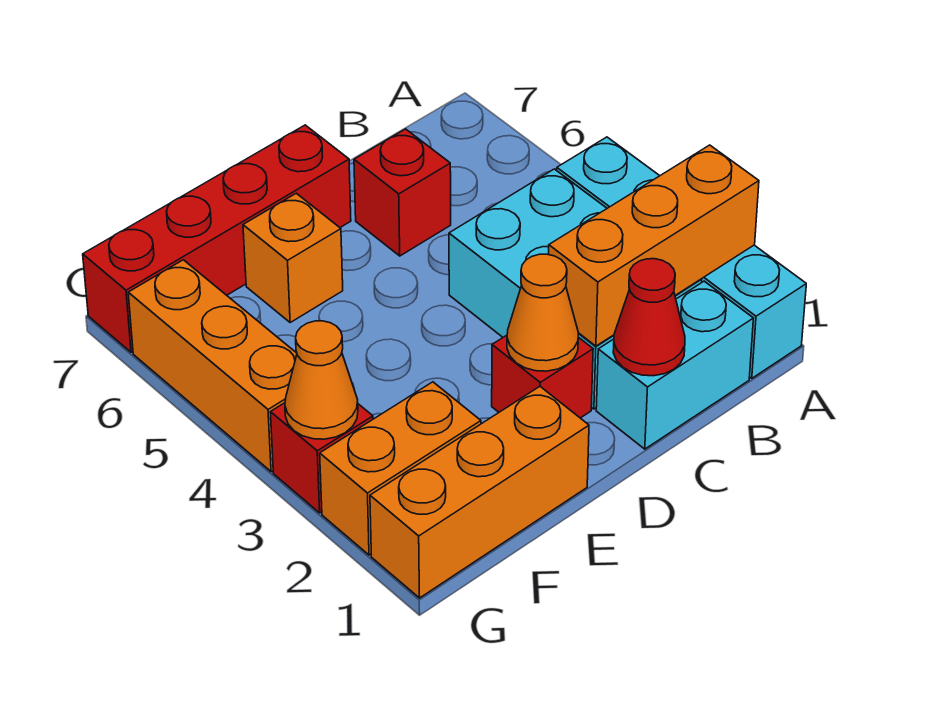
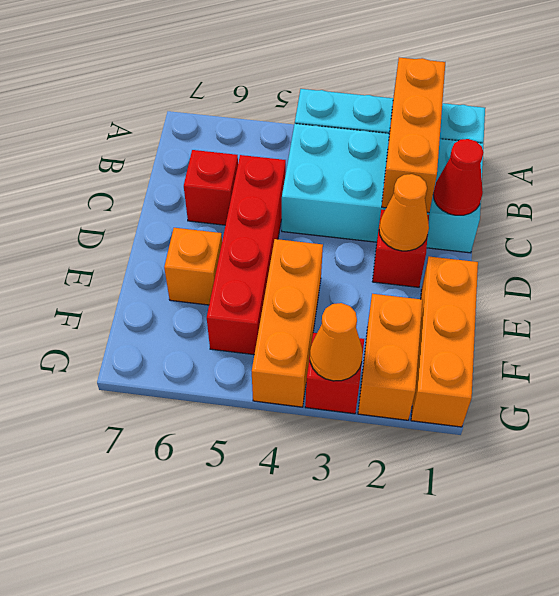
red 1x4 brick [83,125,351,352] -> red 1x4 brick moved to [207,155,286,355]
orange 1x3 brick [128,260,297,472] -> orange 1x3 brick turned to [252,239,323,407]

